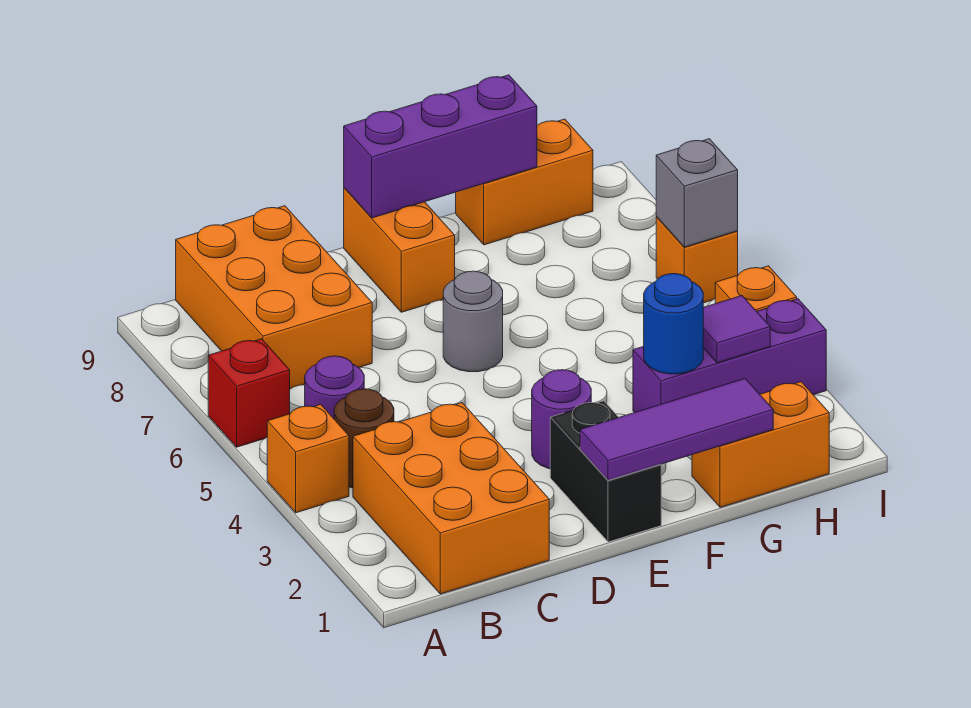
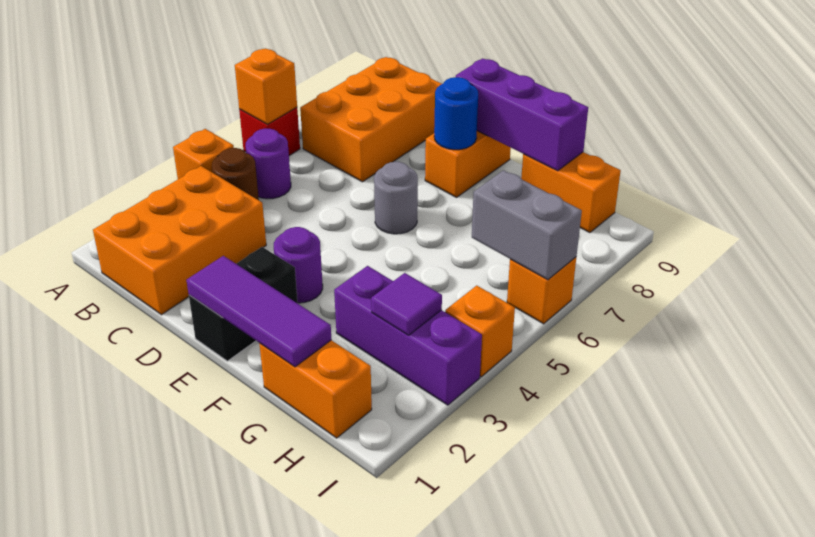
none -> orange 1x1 brick [235,48,297,125]
blue 1x1 round brick [644,274,703,374] -> blue 1x1 round brick moved to [434,77,478,150]
grey 1x1 brick [656,139,738,247] -> grey 1x2 brick [472,170,582,280]

